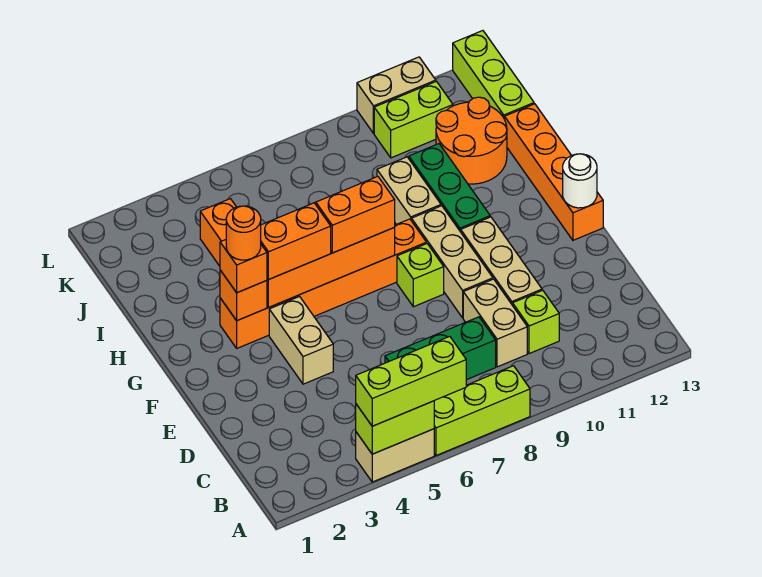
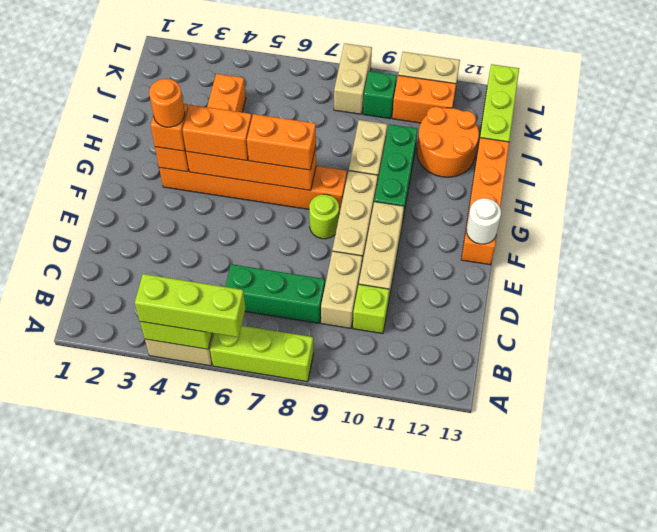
tan 1x2 brick [269,297,333,384] -> tan 1x2 brick moved to [334,43,372,114]
lime 1x1 brick [397,244,444,307] -> lime 1x1 round brick [309,194,339,239]
none -> green 1x1 brick [363,71,397,119]
lime 1x2 brick [374,81,453,158] -> orange 1x2 brick [392,75,456,123]

